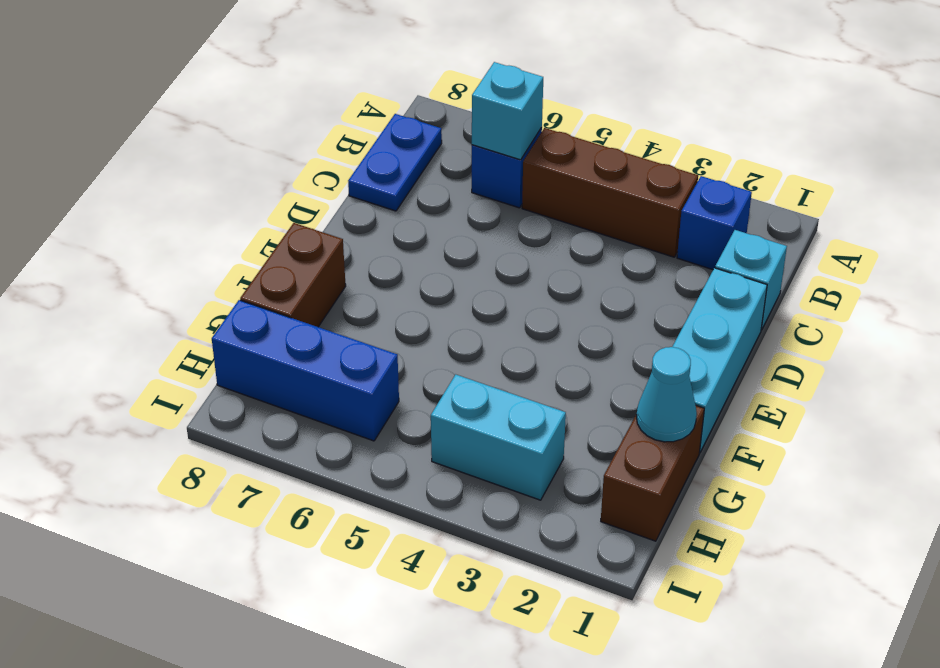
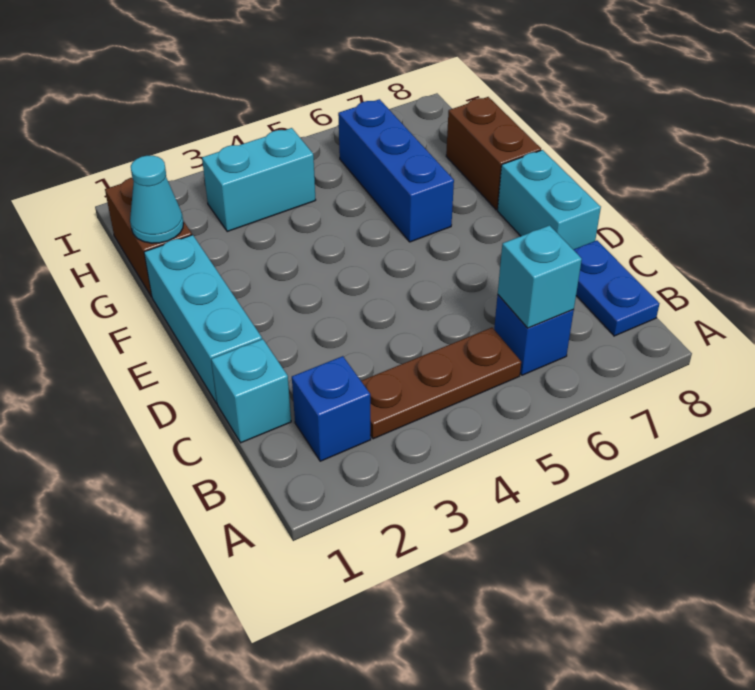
brown 1x3 brick [522,128,698,257] -> brown 1x3 plate [361,328,521,439]
none -> cyan 1x2 brick [498,150,601,250]
blue 1x3 brick [212,300,399,441] -> blue 1x3 brick turned to [338,99,454,242]

